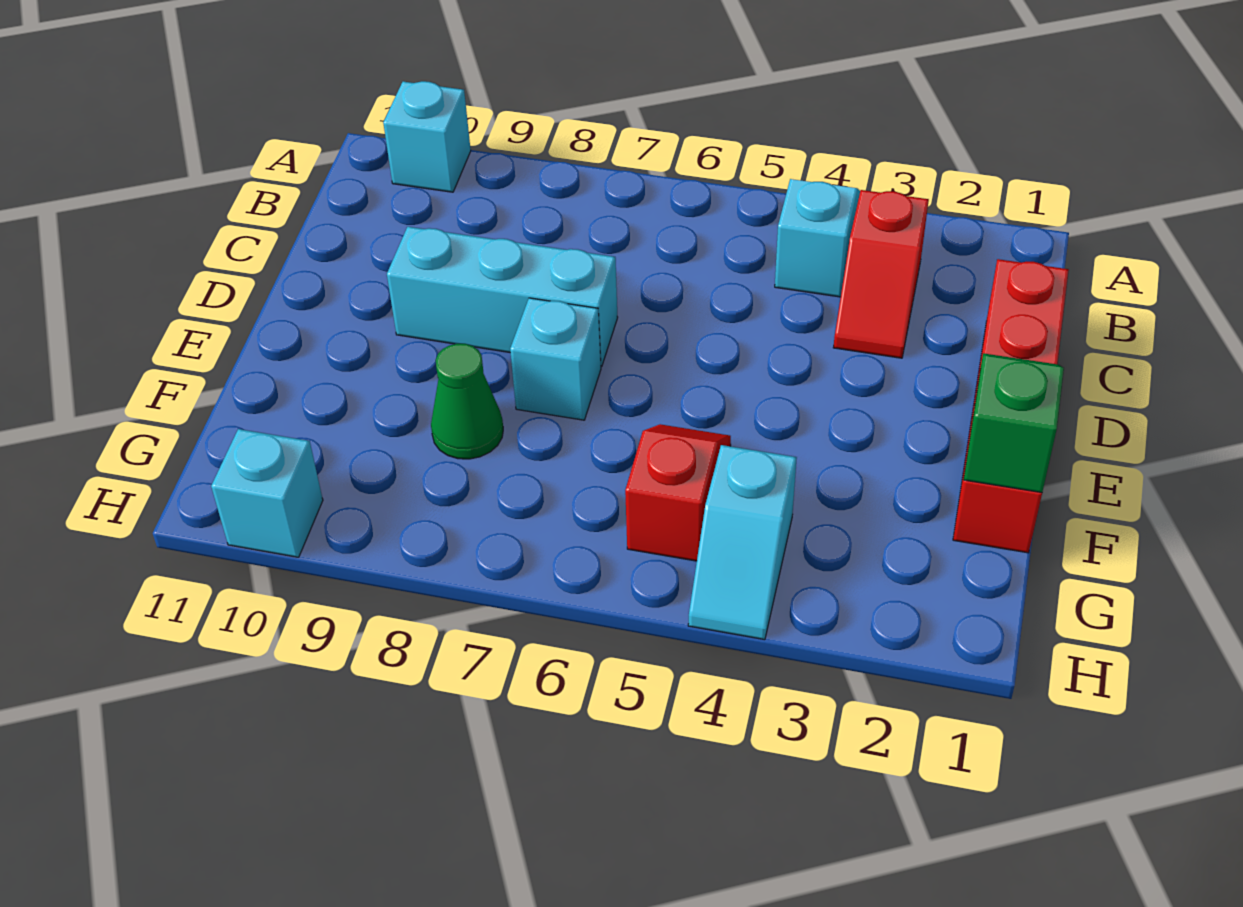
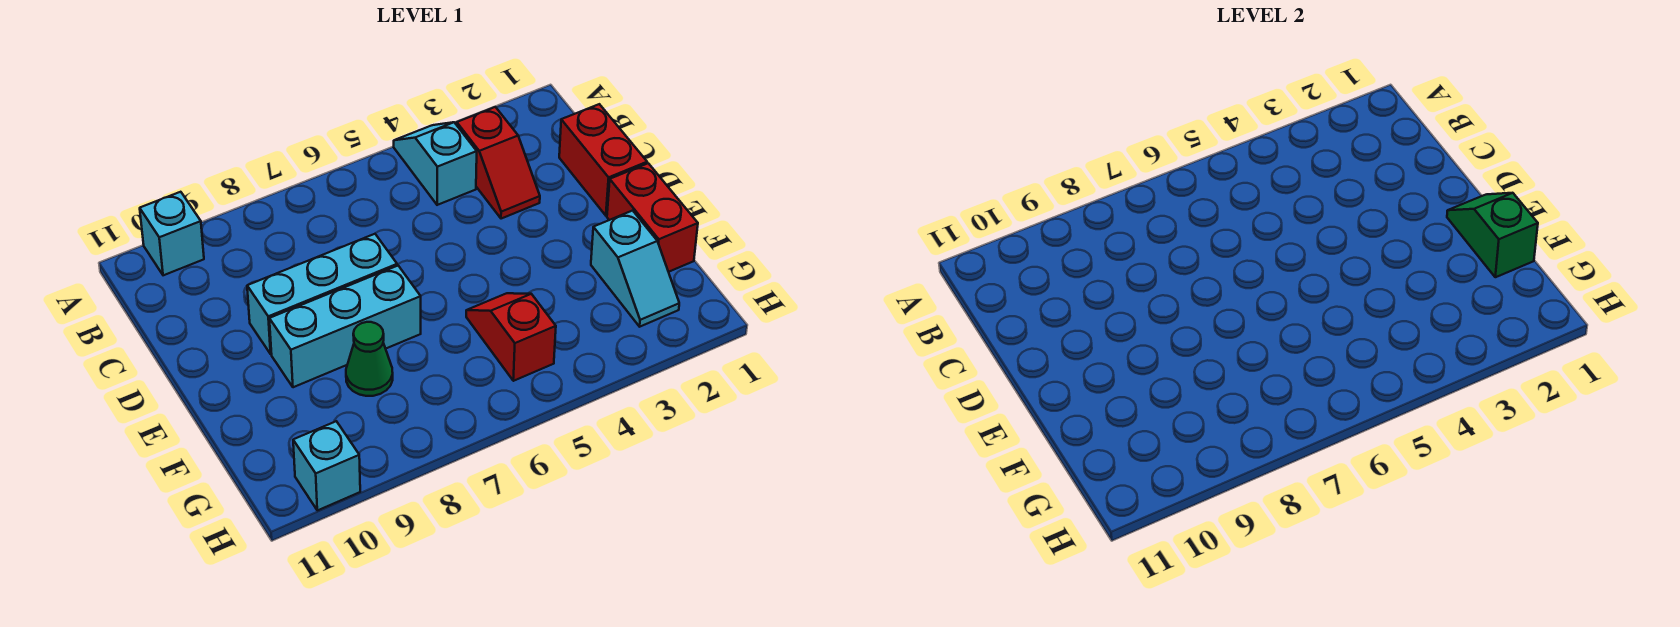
cyan 1x1 brick [510,298,601,420] -> cyan 1x3 brick [269,266,421,387]
cyan 1x2 slope [688,445,797,640] -> cyan 1x2 slope moved to [591,211,679,327]

